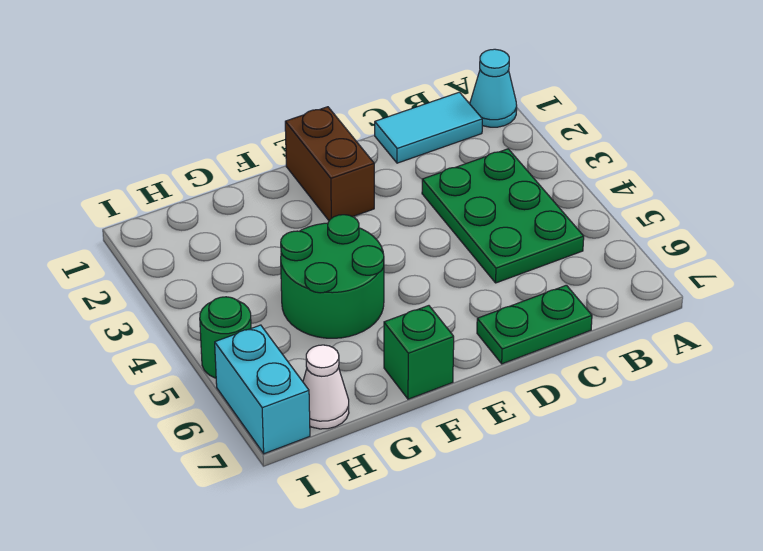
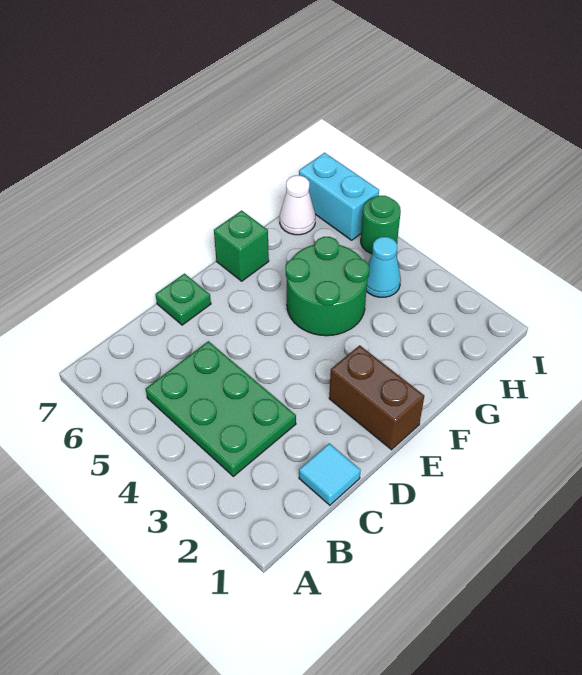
cyan 1x1 cone [470,49,517,127] -> cyan 1x1 cone moved to [366,237,401,297]
cyan 1x2 tile [375,92,482,163] -> cyan 1x1 tile [299,443,361,505]
green 1x2 plate [477,285,592,364] -> green 1x1 plate [156,274,211,325]

